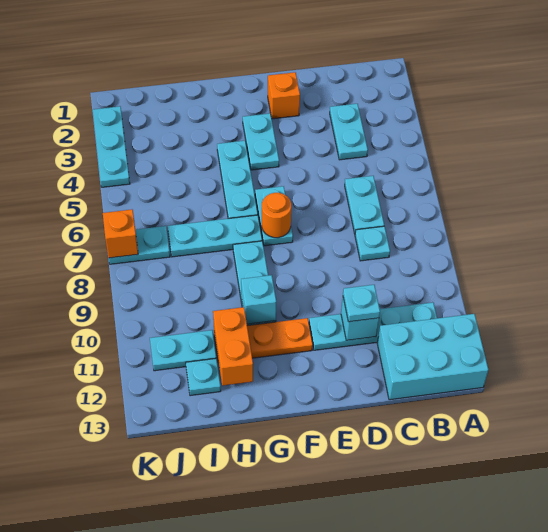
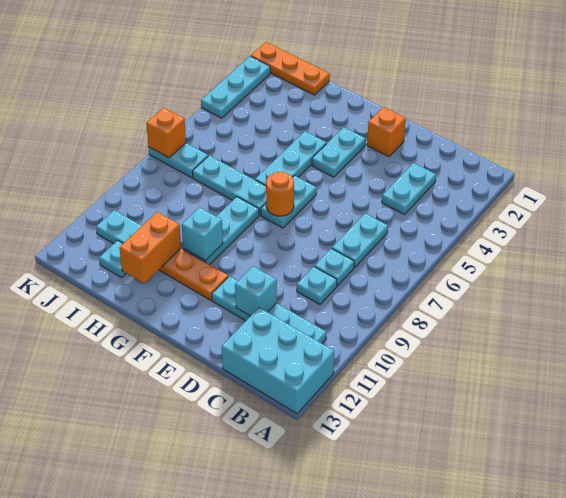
cyan 1x1 plate [343,285,380,322] -> cyan 1x1 plate moved to [297,267,337,304]
none -> orange 1x3 plate [251,42,330,95]

